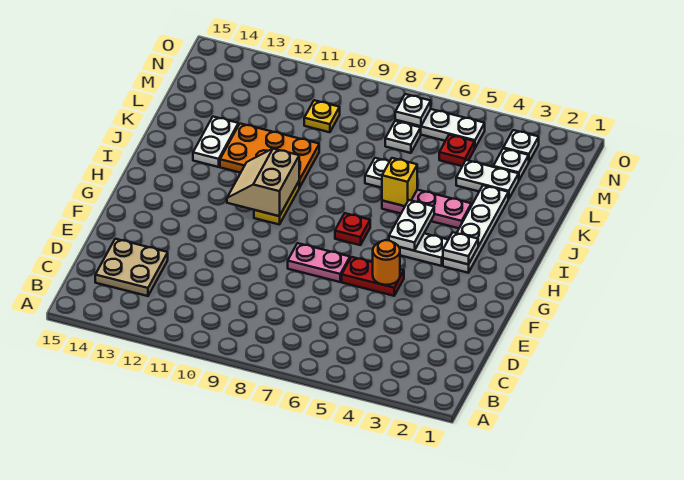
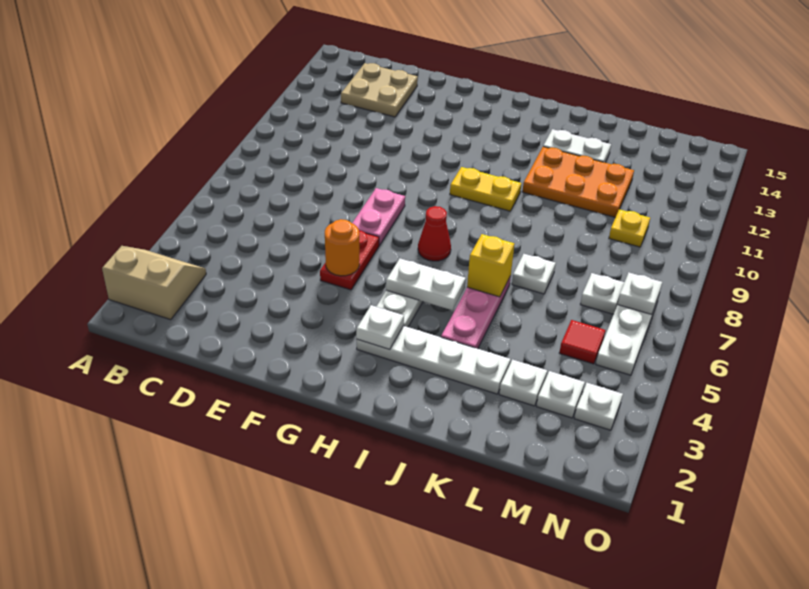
red 1x1 plate [335,213,370,245] -> red 1x1 cone [418,206,451,261]
tan 2x2 slope [227,149,299,216] -> tan 2x2 slope moved to [102,246,206,320]
orange 2x3 plate [220,124,319,187] -> orange 2x3 plate turned to [522,147,634,217]
white 1x2 plate [456,160,519,199] -> white 1x1 plate [499,360,547,406]
red 1x1 plate [439,135,475,166] -> red 1x1 tile [559,320,605,364]

